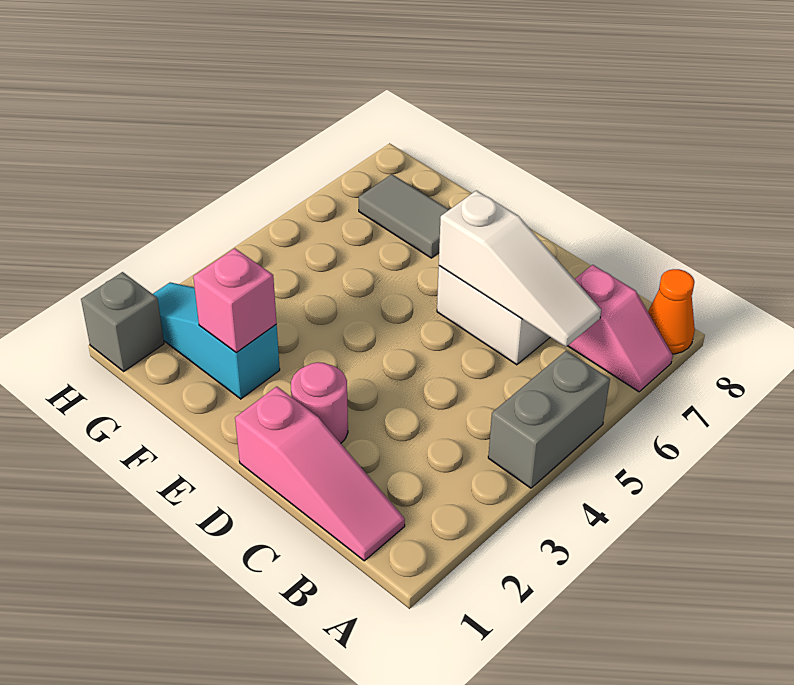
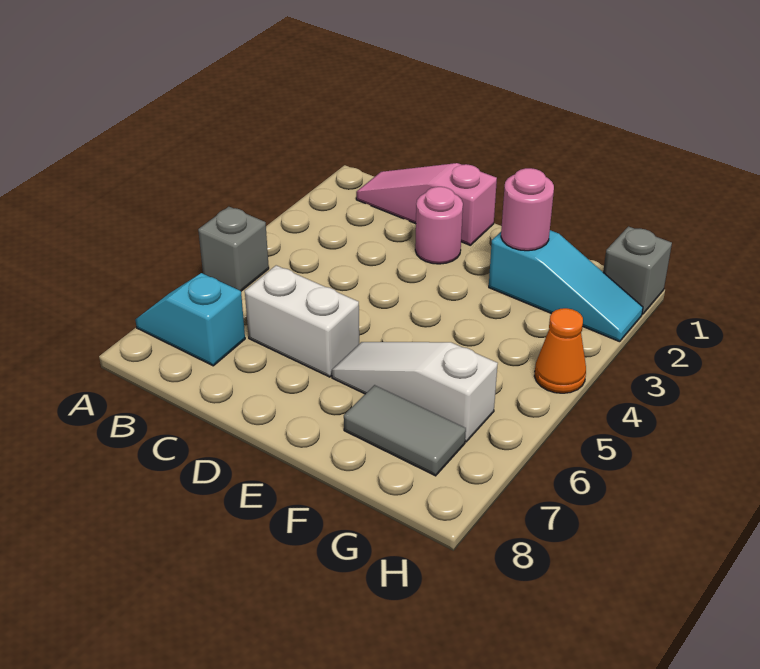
grey 1x2 brick [488,351,610,488] -> grey 1x1 brick [198,207,269,291]
pink 1x2 slope [568,265,673,392] -> cyan 1x2 slope [135,273,245,366]
orange 1x1 cone [648,269,695,354] -> orange 1x1 cone moved to [534,308,586,393]
white 1x3 slope [439,190,601,347] -> white 1x3 slope moved to [332,342,498,442]
pink 1x1 brick [193,248,277,352] -> pink 1x1 round brick [501,168,554,251]

